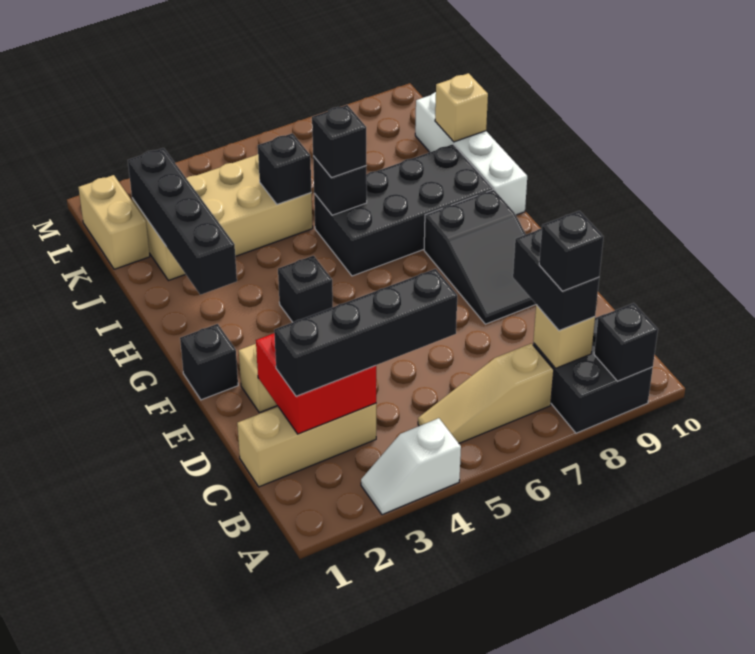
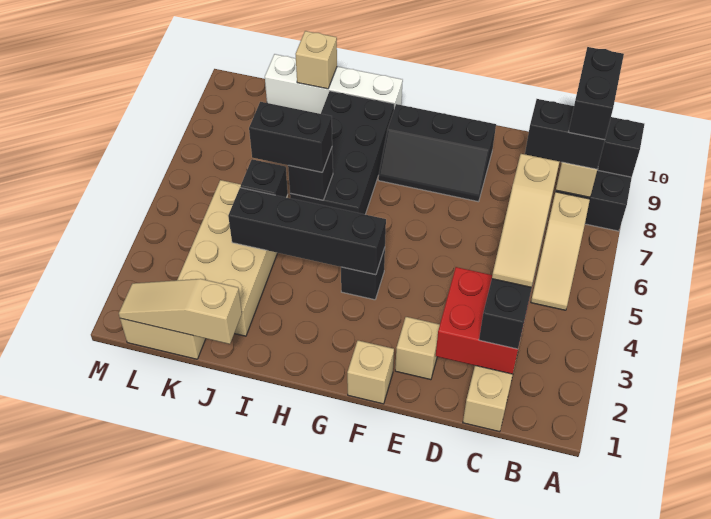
white 1x2 slope [361,418,461,515] -> none
black 1x1 brick [539,211,604,291] -> black 1x2 brick [569,47,624,140]
none -> tan 1x3 slope [492,154,560,287]
black 2x3 slope [424,190,536,324] -> black 2x3 slope turned to [378,104,496,202]
black 1x1 brick [180,324,238,400] -> tan 1x1 brick [347,340,394,404]
black 1x4 brick [128,148,237,295] -> black 1x4 brick moved to [228,188,386,275]
black 1x1 brick [312,105,366,178] -> black 1x2 brick [249,102,332,172]
none -> tan 1x3 slope [119,279,242,344]

